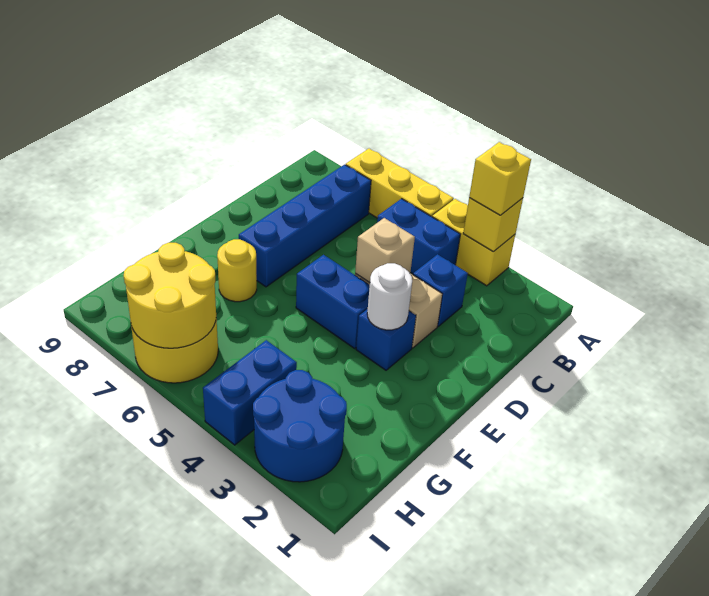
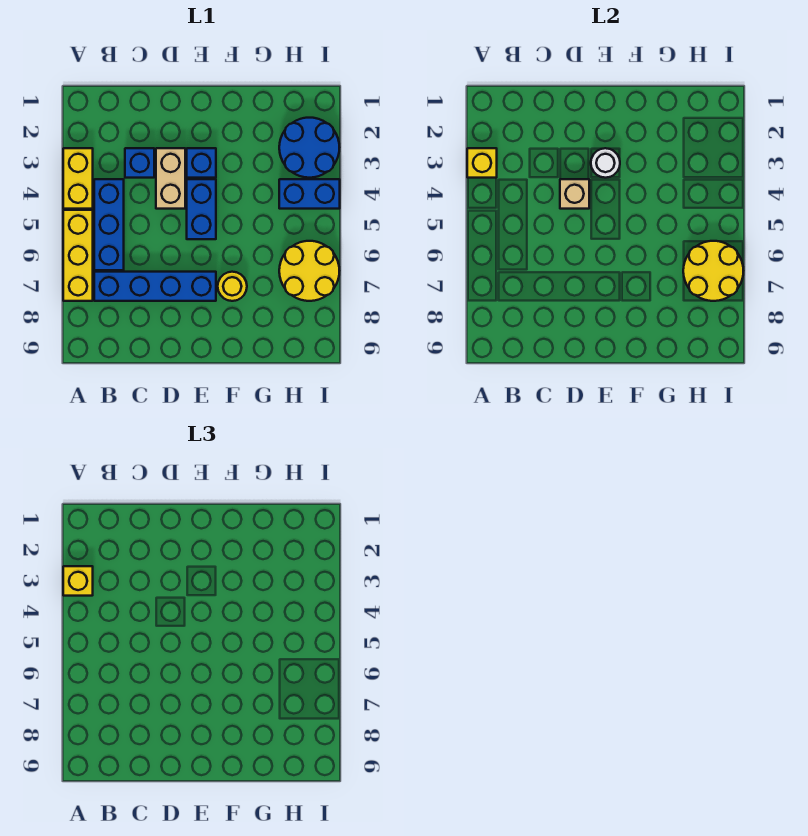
blue 1x2 brick [377,199,460,274] -> blue 1x3 brick [94,179,124,270]

